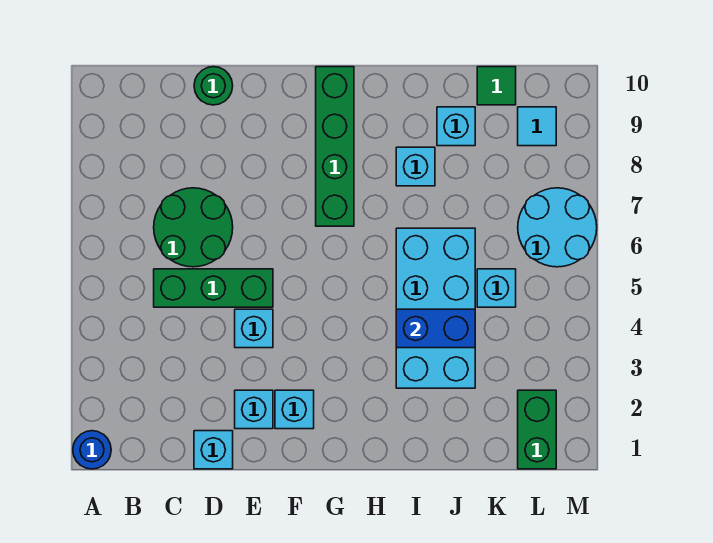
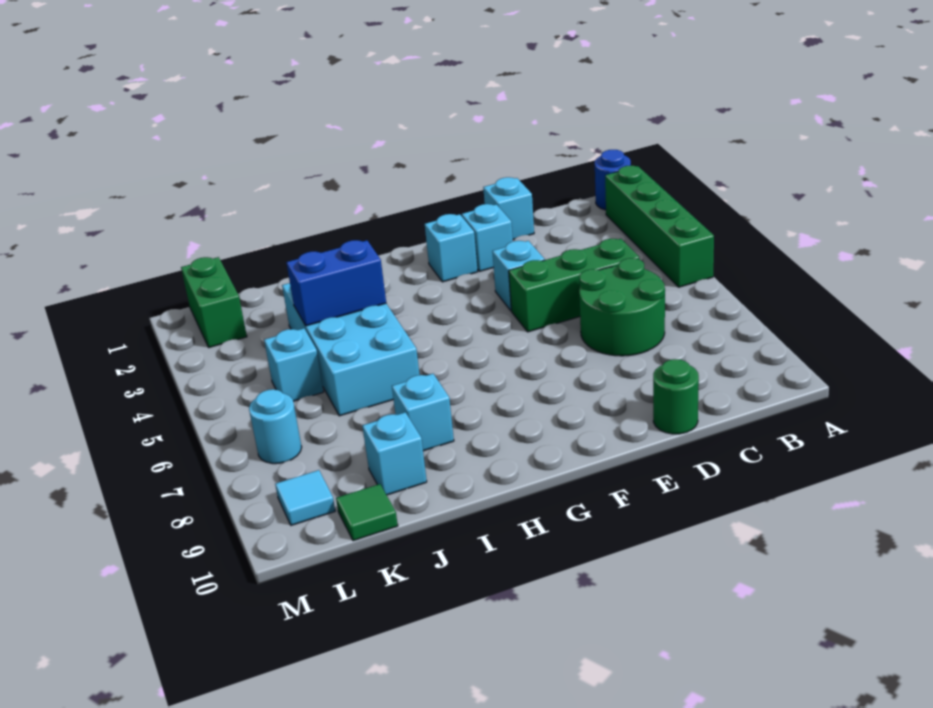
green 1x4 brick [316,67,354,226] -> green 1x4 brick moved to [605,166,714,287]
cyan 2x2 round brick [518,188,597,267] -> cyan 1x1 round brick [249,389,302,464]

